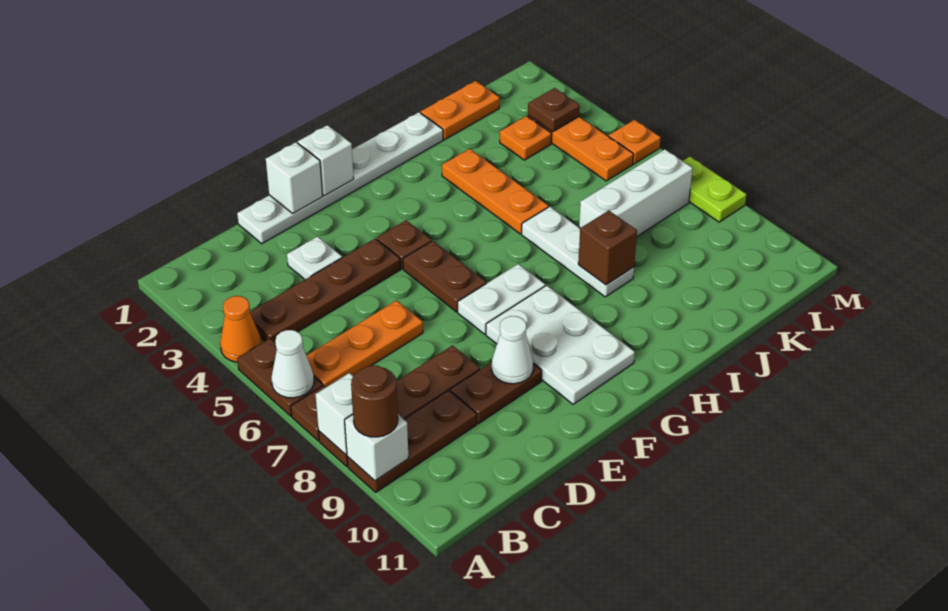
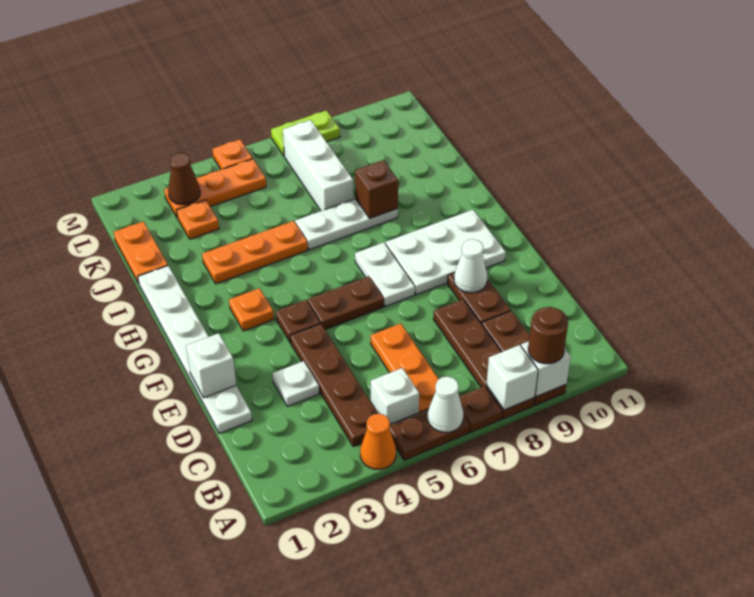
white 1x1 brick [298,125,354,196] -> white 1x1 brick moved to [371,368,419,424]
none -> orange 1x1 plate [229,288,274,331]
brown 1x1 plate [528,88,580,132] -> brown 1x1 cone [168,153,200,205]

